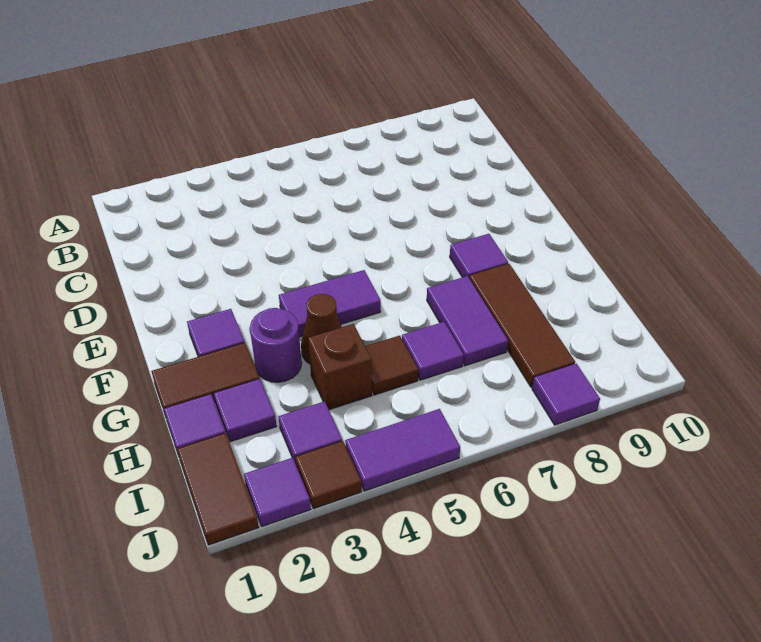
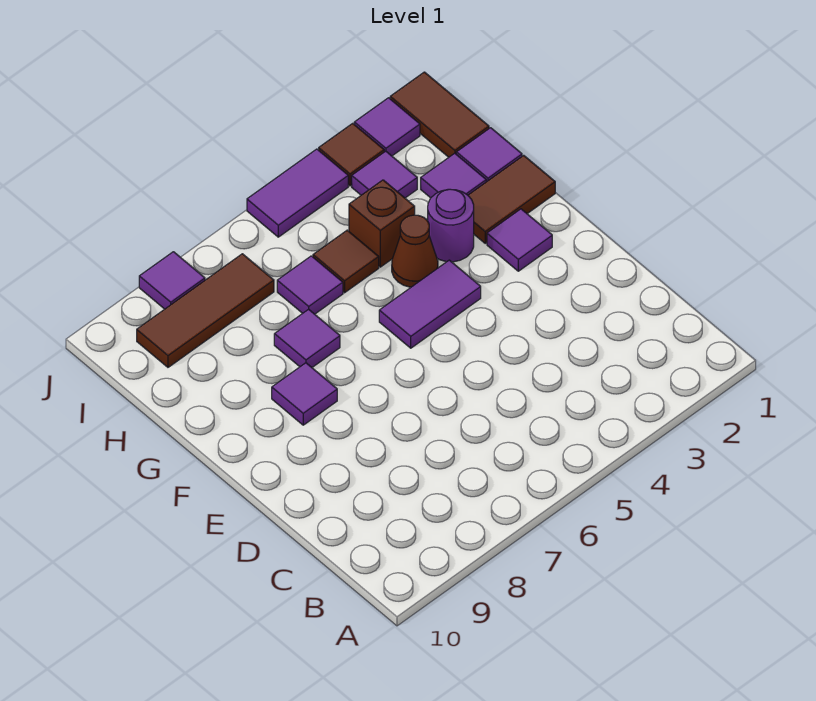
purple 1x2 tile [427,276,508,366] -> purple 1x1 tile [274,309,340,367]
brown 1x3 tile [469,264,575,387] -> brown 1x3 tile turned to [137,254,274,367]

